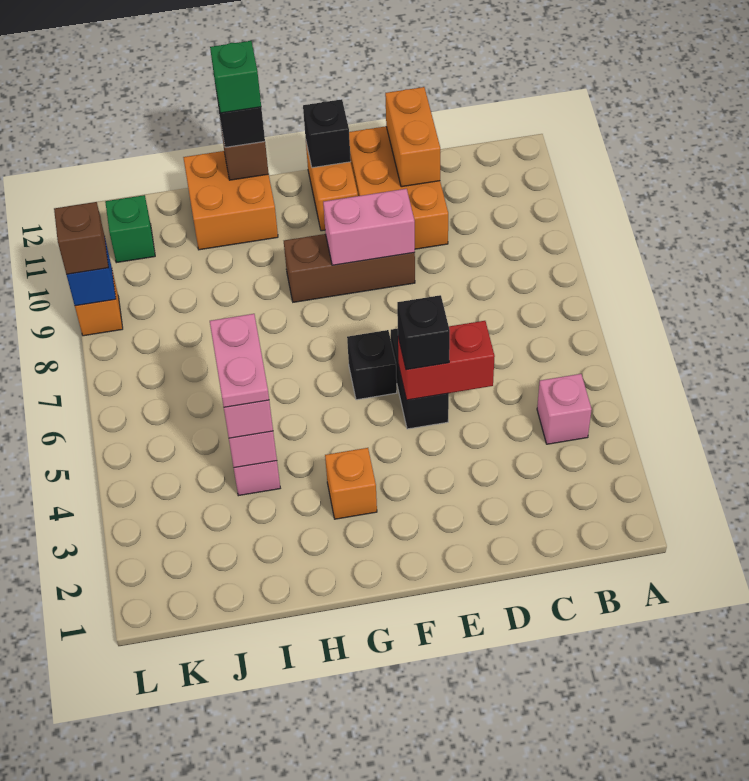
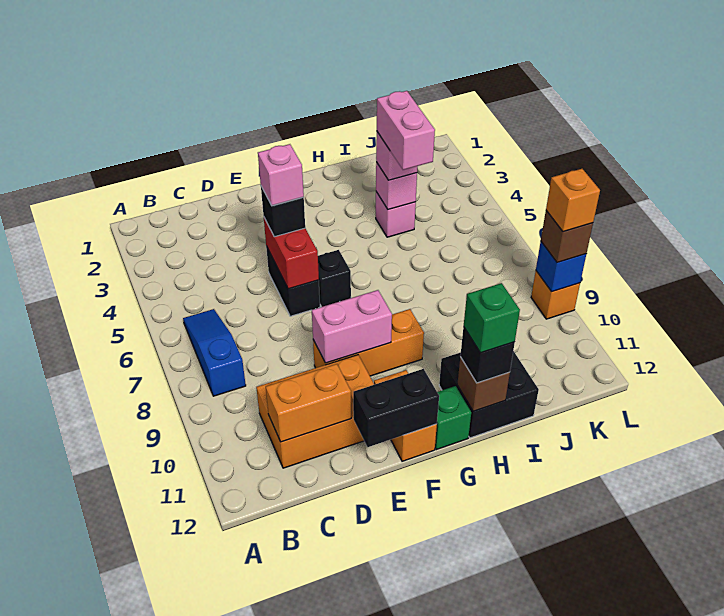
pink 1x1 brick [537,374,592,444] -> pink 1x1 brick moved to [258,144,304,206]
none -> blue 1x3 slope [183,309,246,396]
red 1x2 brick [398,321,495,400] -> red 1x2 brick turned to [264,218,319,289]
orange 2x3 brick [349,126,448,249] -> orange 2x3 brick turned to [256,355,374,468]
orange 1x2 brick [385,87,440,187] -> orange 1x2 brick turned to [266,364,351,442]
brown 1x3 brick [284,234,415,302] -> orange 1x3 brick [313,309,424,376]
black 1x1 brick [303,99,351,168] -> black 1x2 brick [353,369,439,447]
orange 1x1 brick [325,448,377,519] -> orange 1x1 brick moved to [546,169,600,232]
orange 2x2 brick [183,151,278,250] -> black 2x2 brick [439,351,539,438]
pink 1x2 plate [210,314,269,407] -> pink 1x2 brick [377,91,435,170]
green 1x1 brick [105,195,155,263] -> green 1x1 brick moved to [435,386,471,450]

